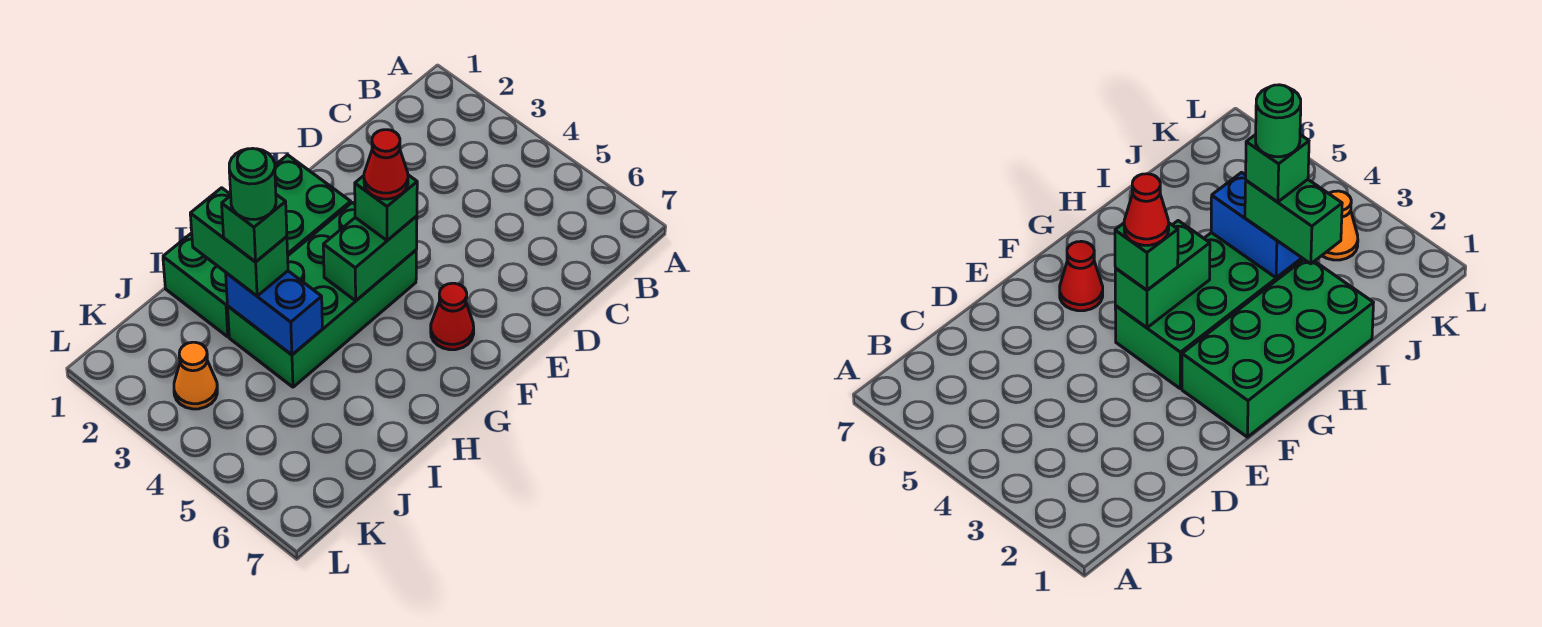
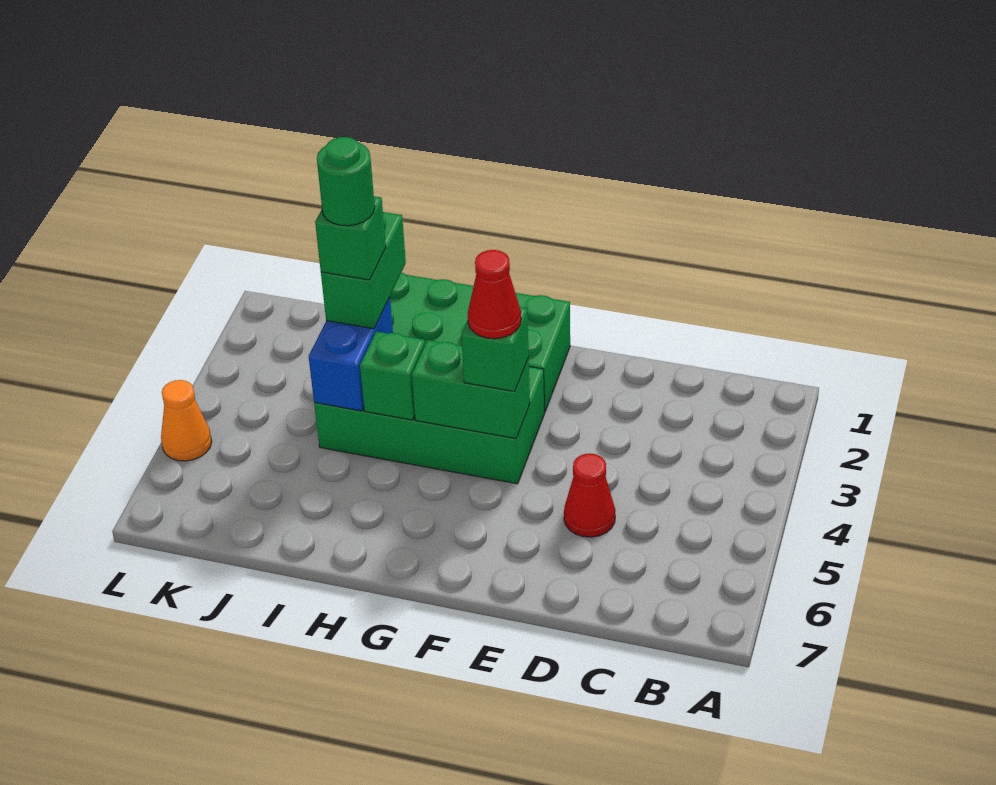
red 1x1 cone [431,283,474,350] -> red 1x1 cone moved to [564,453,615,537]
none -> green 1x1 brick [360,331,425,420]
orange 1x1 cone [174,342,217,409] -> orange 1x1 cone moved to [161,380,212,461]

